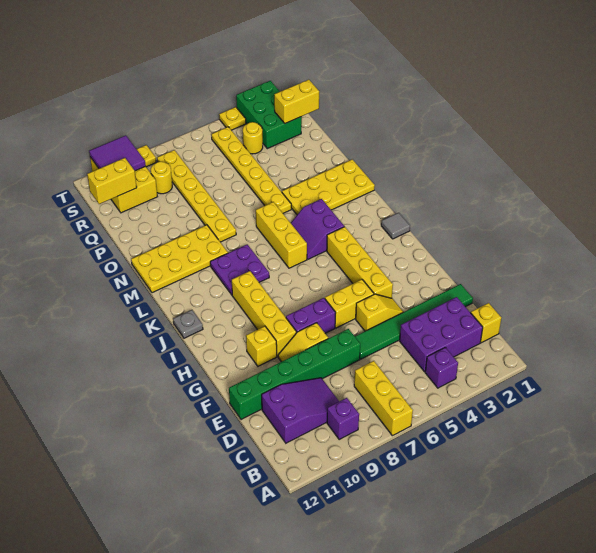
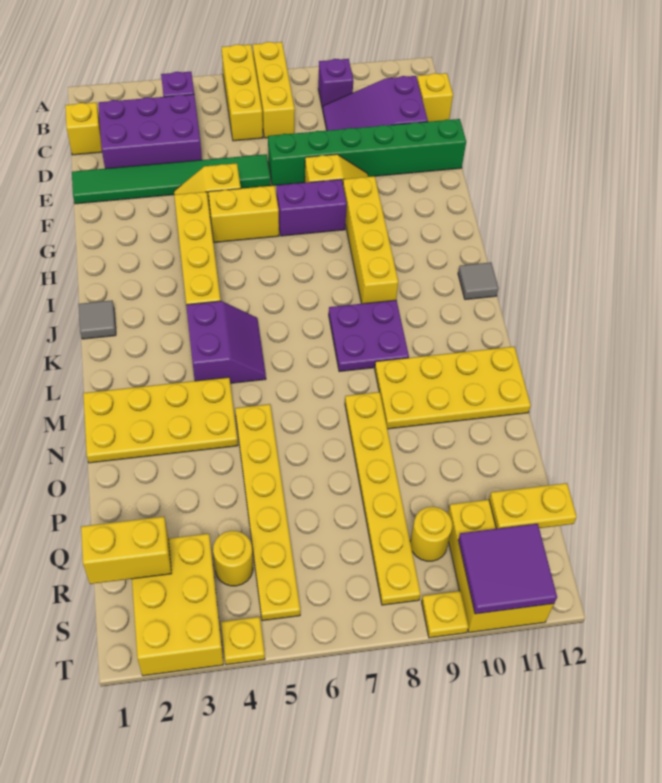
yellow 1x1 brick [246,326,277,366] -> yellow 1x1 brick moved to [417,73,453,122]
grey 1x1 plate [173,310,203,338] -> grey 1x1 tile [458,262,498,300]
yellow 1x3 brick [256,202,307,268] -> yellow 1x3 brick moved to [222,44,263,141]
green 2x3 brick [236,81,302,149] -> yellow 2x3 brick [132,534,224,676]
yellow 1x2 brick [87,158,137,204] -> yellow 1x2 plate [489,483,577,529]

